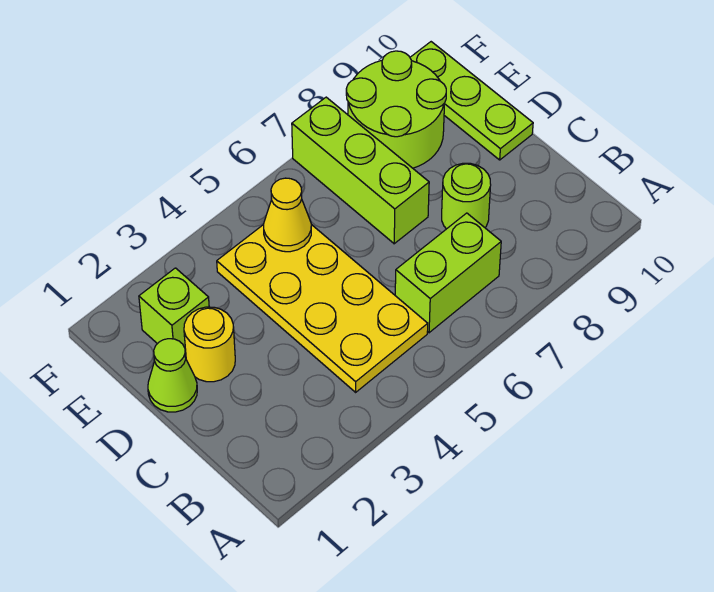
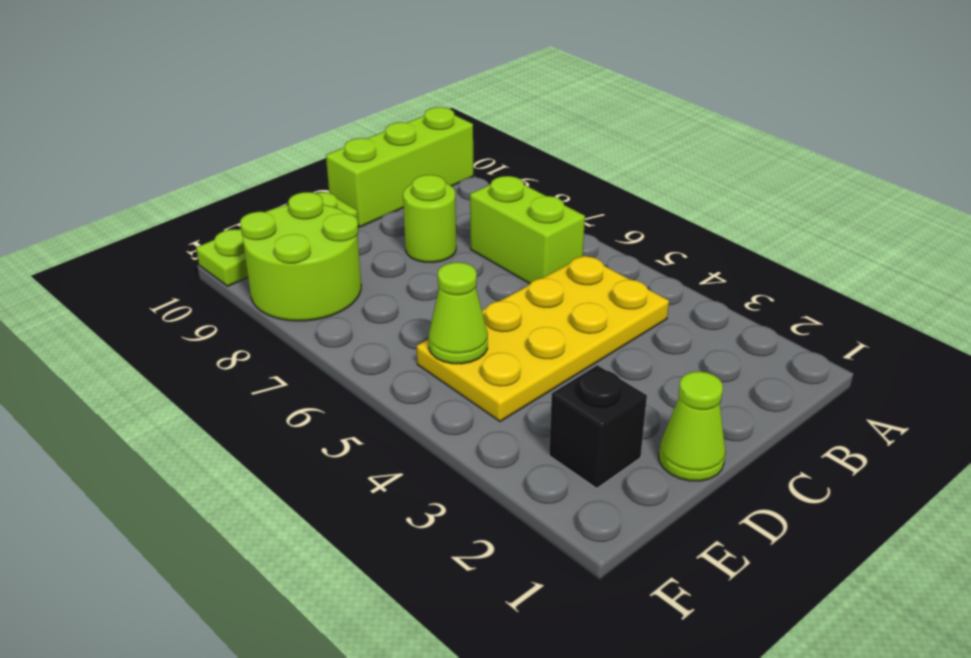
yellow 1x1 round brick [184,307,235,382] -> none
lime 1x3 brick [292,97,429,244] -> lime 1x3 brick moved to [326,107,473,227]
lime 1x1 brick [139,268,209,351] -> black 1x1 brick [549,365,647,488]
yellow 1x1 cone [264,178,311,252] -> lime 1x1 cone [428,262,488,364]

